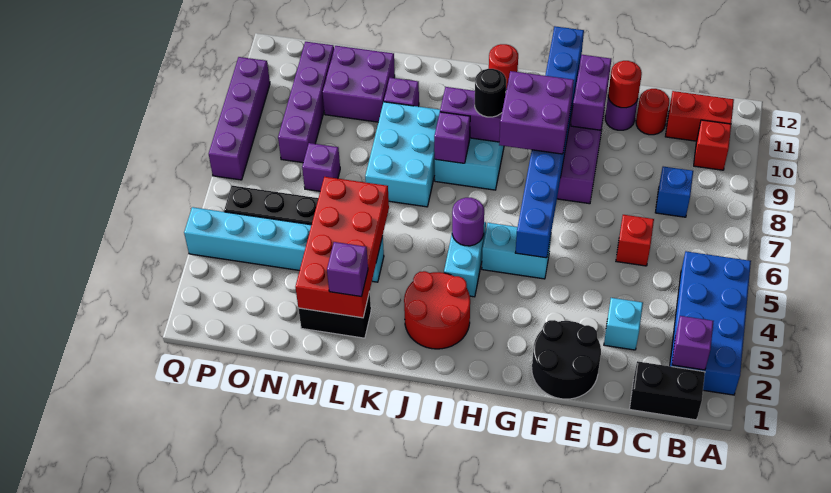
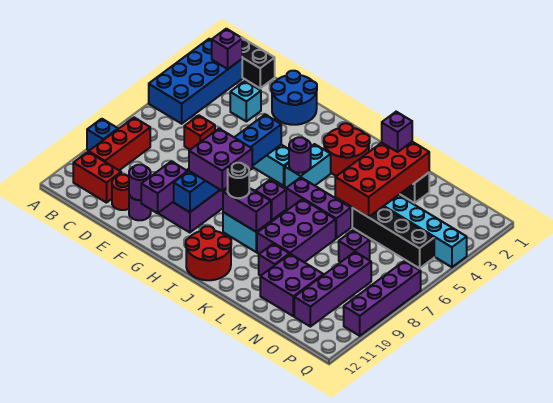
red 1x1 brick [694,120,731,170] -> red 1x3 brick [89,118,150,170]
blue 1x1 brick [655,167,693,217] -> blue 1x1 brick moved to [87,119,118,151]
black 2x2 round brick [532,320,601,399] -> blue 2x2 round brick [271,71,317,125]
red 1x1 round brick [608,61,642,108] -> purple 1x1 round brick [129,165,151,200]
blue 1x8 brick [515,26,584,258] -> blue 1x6 brick [174,114,281,212]
red 1x1 round brick [489,44,518,89] -> red 2x2 round brick [186,226,231,280]
none -> purple 1x3 brick [286,177,351,238]
cyan 2x3 brick [365,102,440,207] -> purple 2x3 brick [257,199,336,262]

